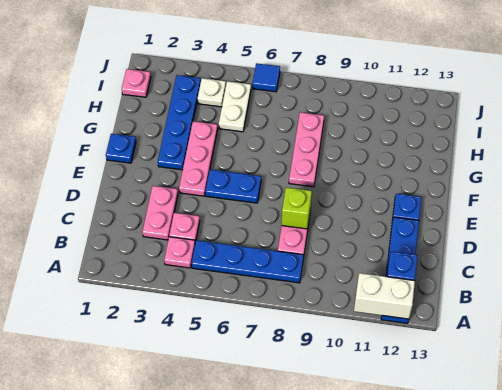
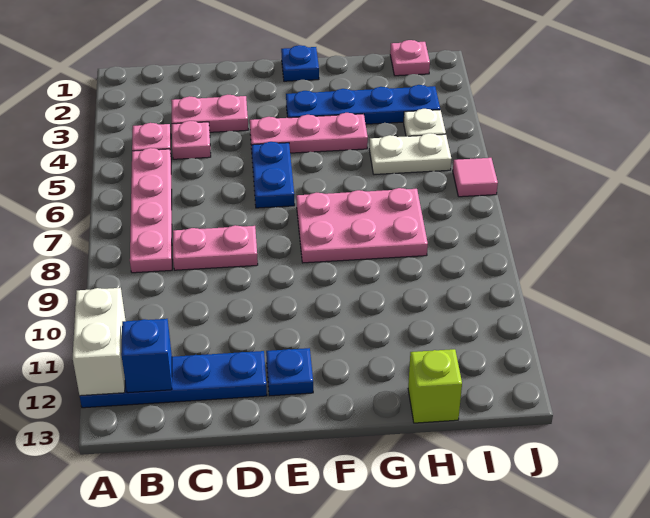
blue 1x4 plate [191,240,304,283] -> pink 1x4 plate [130,148,172,273]
lime 1x1 brick [282,188,312,229] -> lime 1x1 brick moved to [408,349,462,423]
pink 1x3 plate [289,112,324,187] -> pink 2x3 plate [296,188,428,263]
blue 1x1 tile [252,63,280,92] -> pink 1x1 tile [453,158,498,197]

